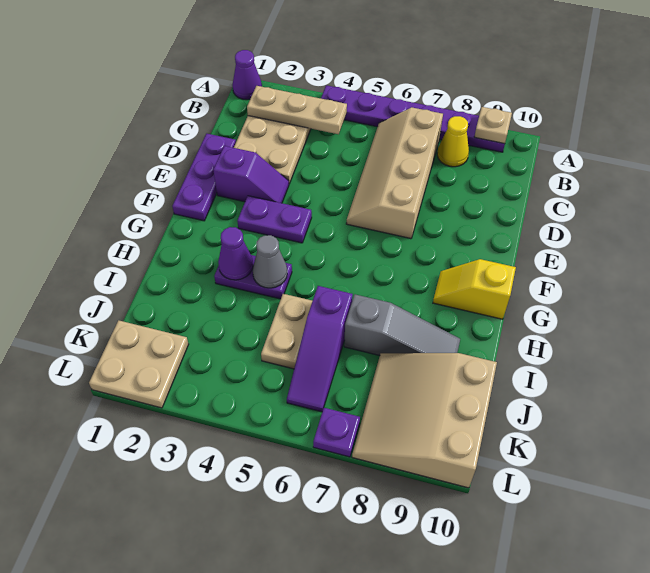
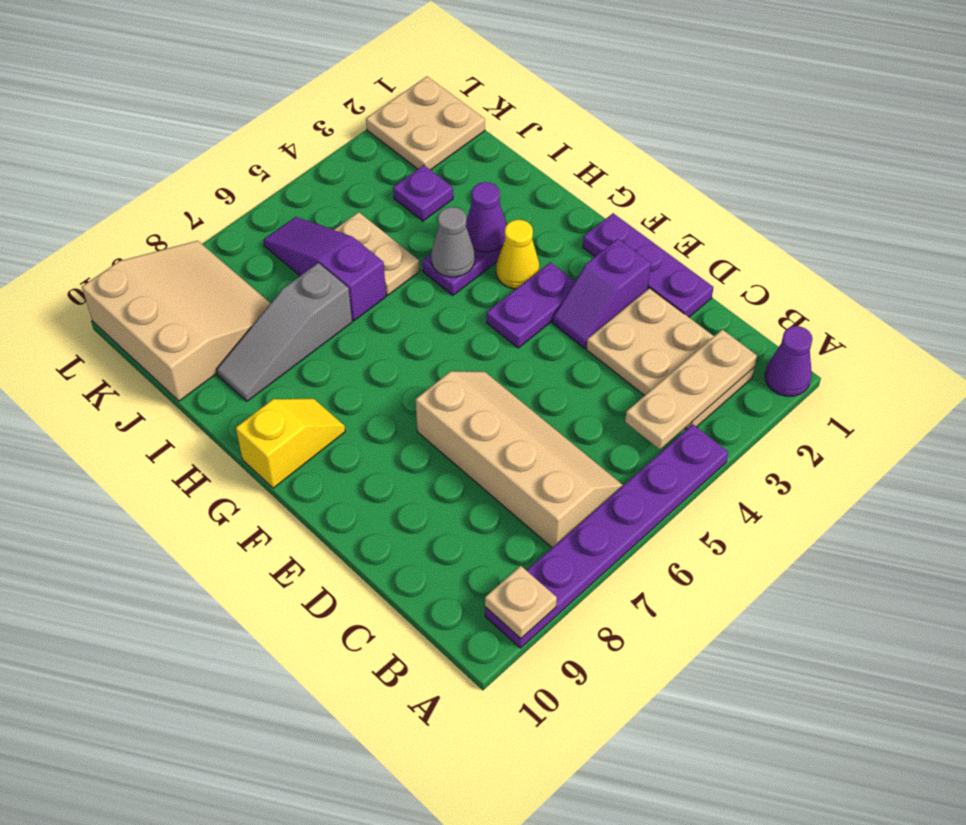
yellow 1x1 cone [437,116,469,167] -> yellow 1x1 cone moved to [496,220,539,289]
purple 1x1 plate [313,408,360,457] -> purple 1x1 plate moved to [393,165,453,221]

